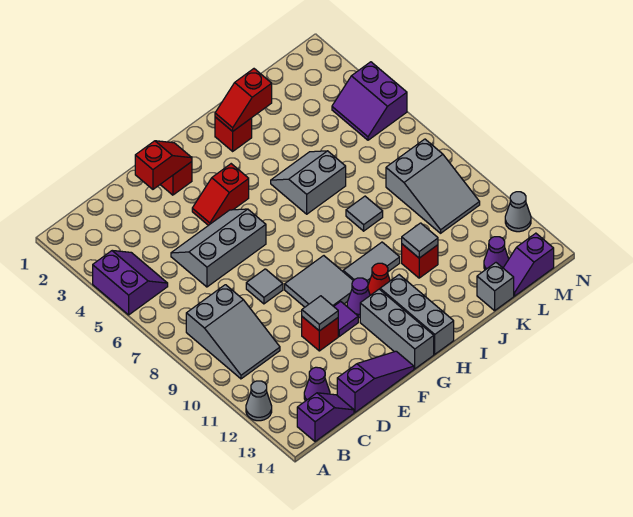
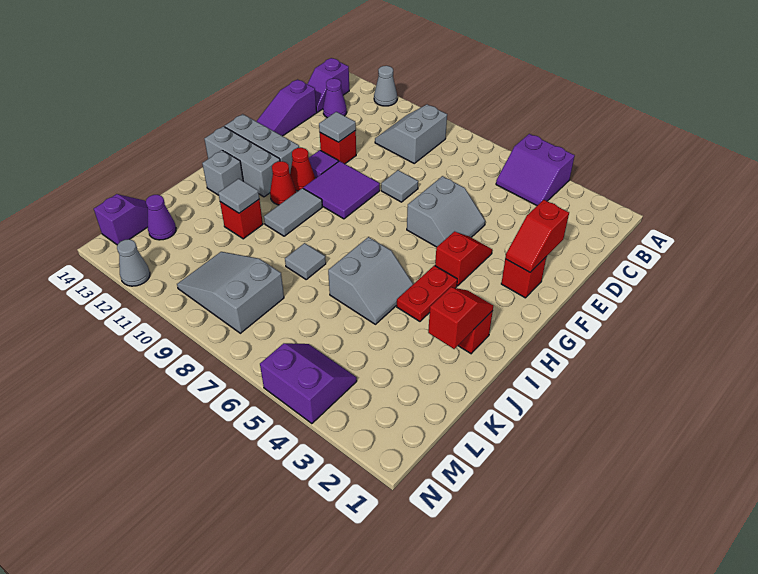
grey 2x3 slope [186,285,280,379] -> grey 2x2 slope [375,105,447,163]
grey 2x3 slope [171,209,266,287] -> grey 2x2 slope [407,176,485,247]
grey 2x2 tile [285,256,353,307] -> purple 2x2 tile [303,161,380,219]
purple 1x1 cone [347,278,370,318] -> red 1x1 cone [290,148,315,191]
none -> red 1x2 plate [397,265,457,321]
grey 1x1 brick [477,263,514,311] -> grey 1x1 brick moved to [202,150,243,195]

